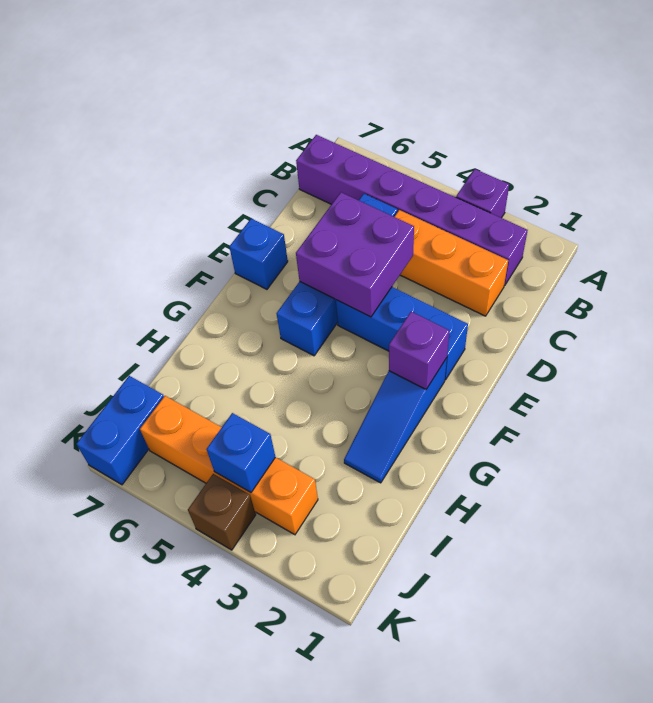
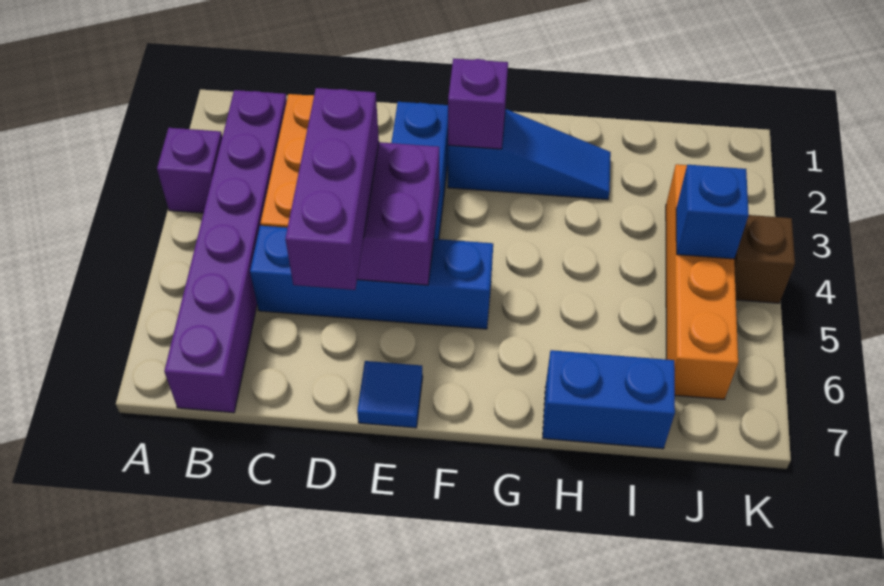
none -> purple 1x3 brick [285,88,379,290]
blue 1x1 brick [229,219,288,289] -> blue 1x1 tile [357,361,423,428]
blue 1x2 brick [76,376,164,485] -> blue 1x2 brick moved to [543,350,675,449]

